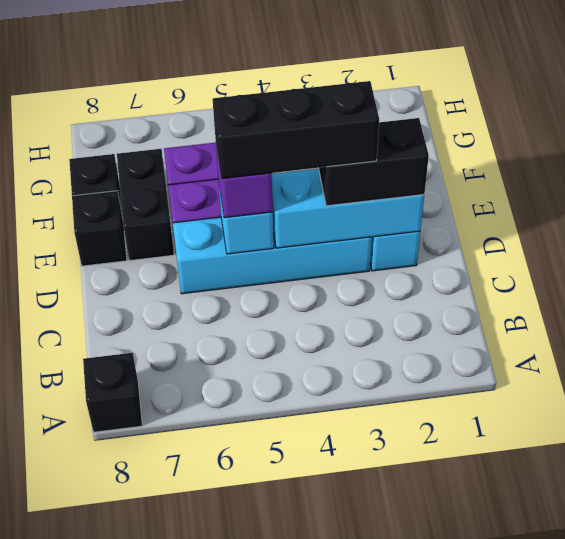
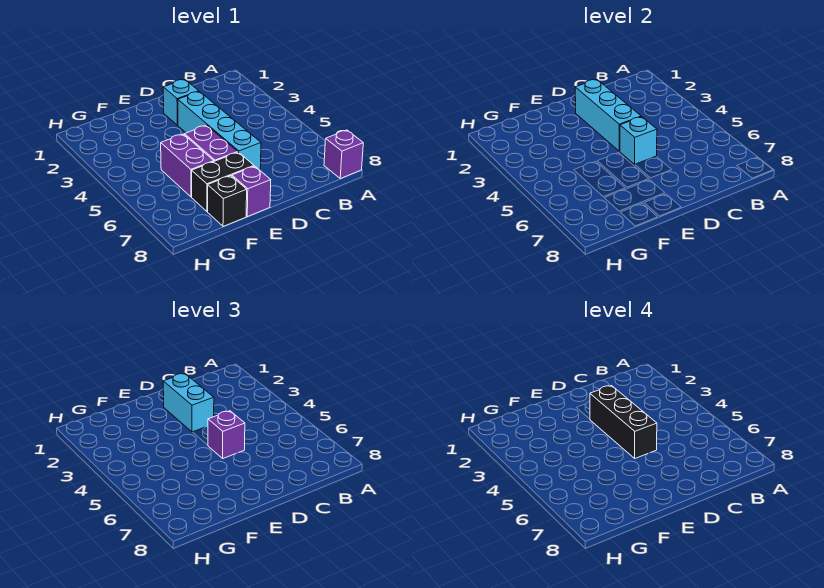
black 1x1 brick [83,353,142,432] -> purple 1x1 brick [324,130,363,179]
black 1x2 brick [319,118,429,206] -> cyan 1x2 brick [163,373,214,432]
black 1x1 brick [72,191,127,266] -> purple 1x1 brick [232,166,271,217]

